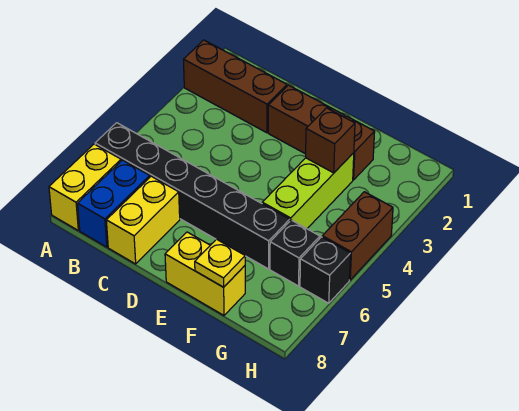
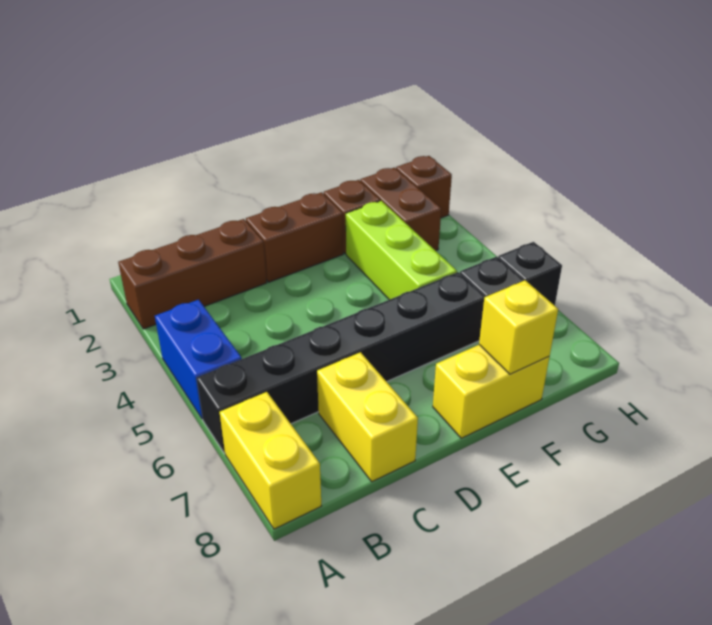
blue 1x2 brick [78,160,150,247] -> blue 1x2 brick moved to [155,300,242,419]
brown 1x1 brick [306,108,355,173] -> brown 1x1 brick moved to [396,156,452,218]
yellow 1x1 plate [195,239,245,287] -> yellow 1x1 brick [479,280,558,374]
brown 1x2 brick [322,192,393,280] -> brown 1x2 brick moved to [360,168,441,251]

